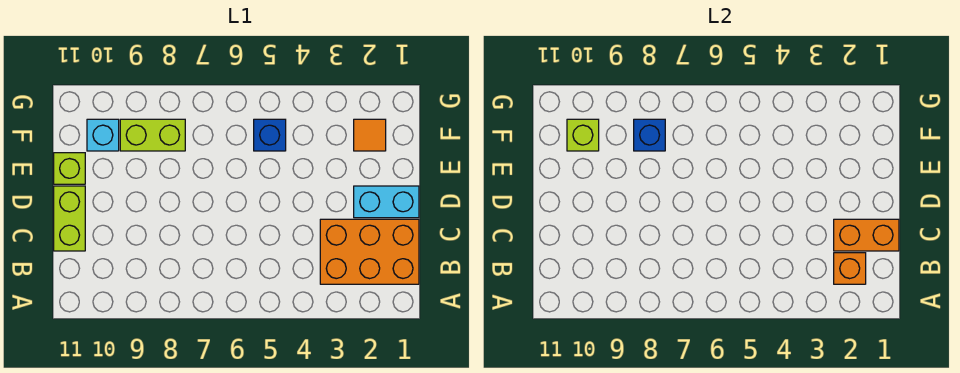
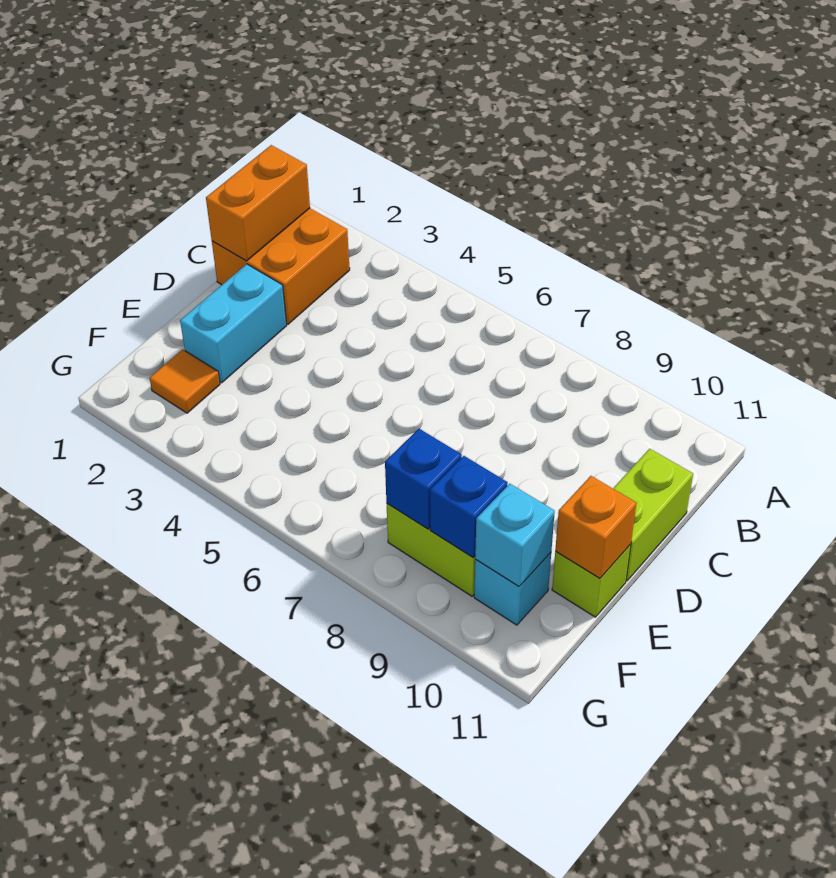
orange 2x3 brick [320,219,419,284] -> orange 2x2 brick [212,208,350,324]
orange 1x1 brick [834,253,866,284] -> orange 1x1 brick moved to [555,476,637,579]
orange 1x2 brick [834,219,899,251] -> orange 1x2 brick turned to [206,145,310,261]
cyan 1x2 brick [354,186,419,218] -> cyan 1x2 brick turned to [180,264,287,383]
blue 1x1 brick [254,119,286,151] -> blue 1x1 brick moved to [430,456,508,557]
lime 1x1 brick [567,119,599,151] -> cyan 1x1 brick [475,484,555,587]

